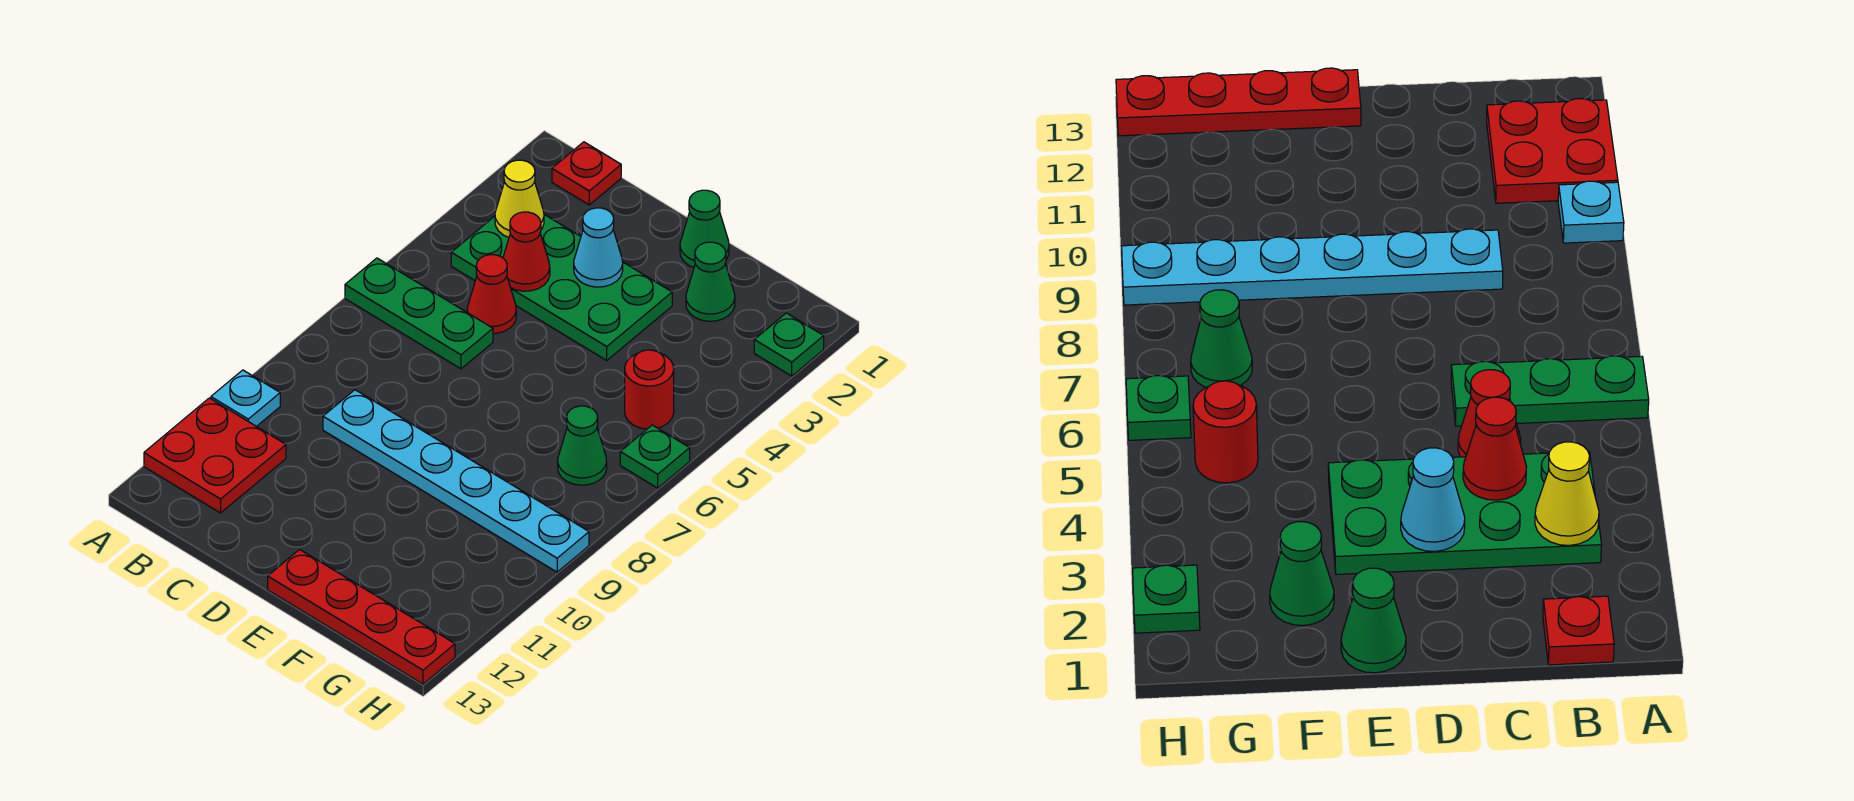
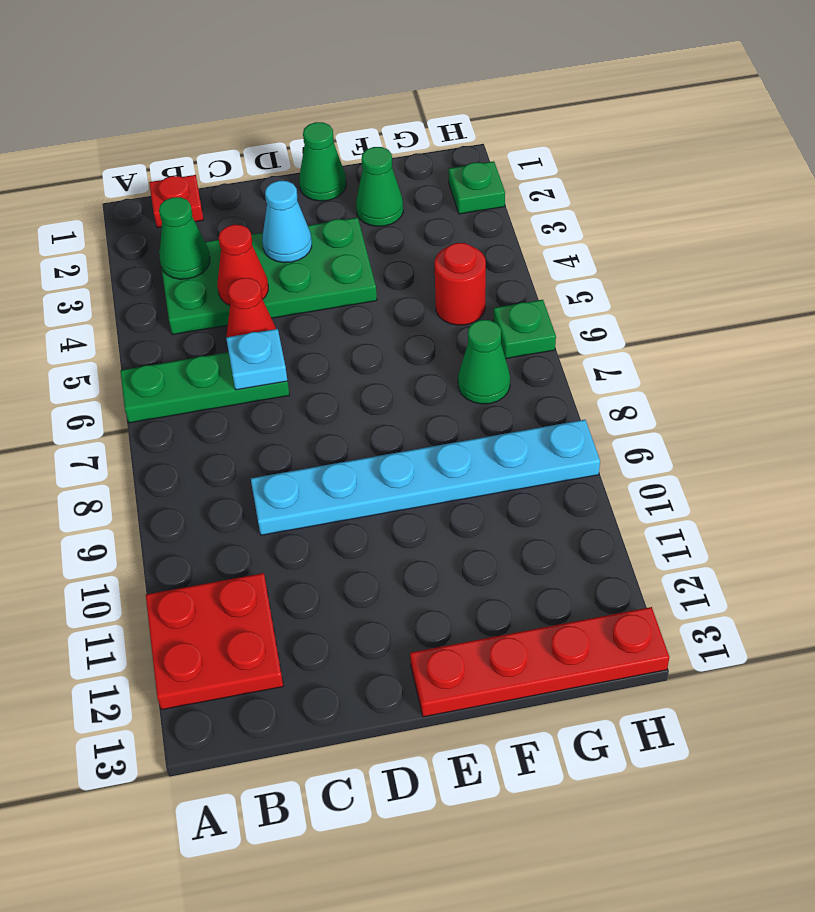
cyan 1x1 plate [211,370,280,427] -> cyan 1x1 plate moved to [226,329,287,390]
yellow 1x1 cone [495,160,544,237] -> green 1x1 cone [159,197,210,279]

